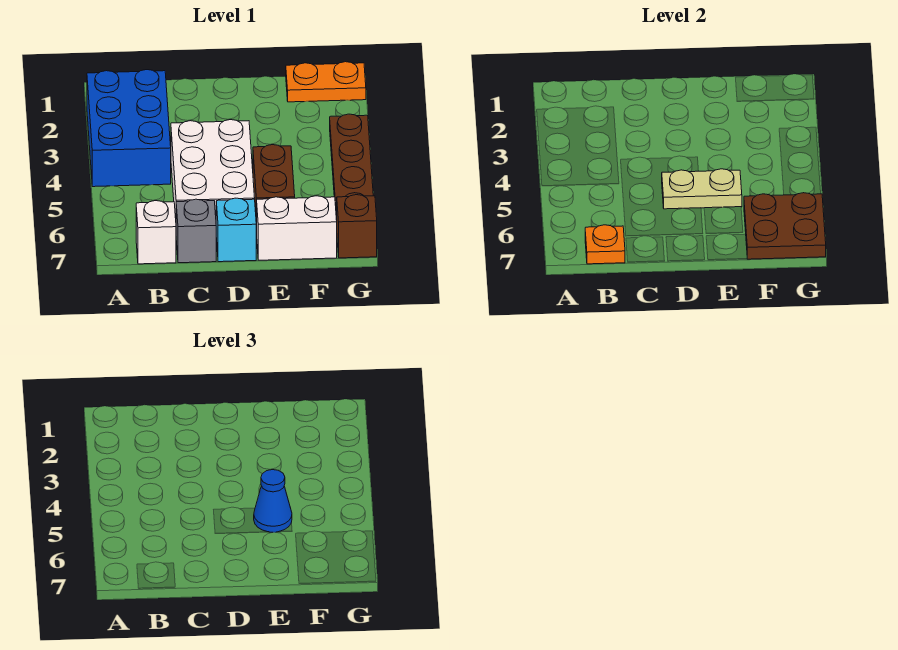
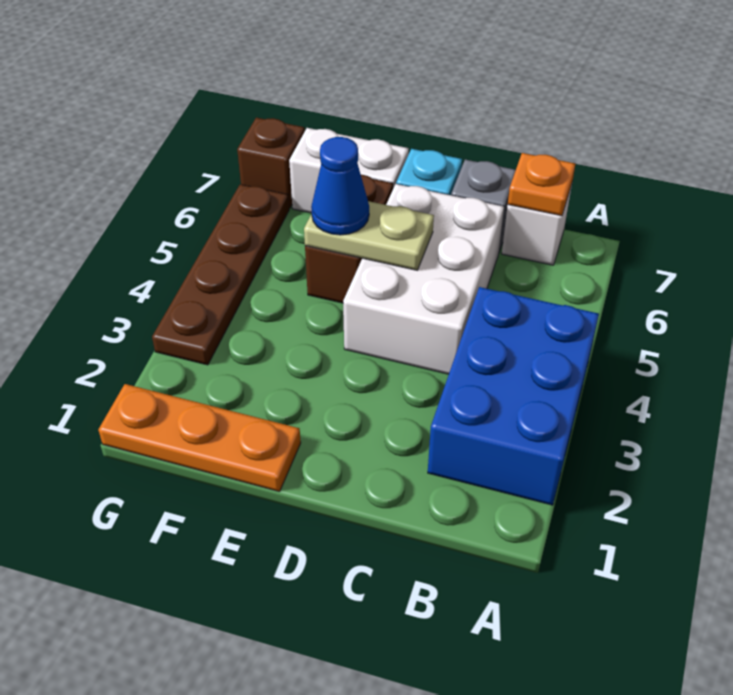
orange 1x2 plate [286,62,366,102] -> orange 1x3 plate [99,384,301,492]
brown 2x2 plate [744,193,826,259] -> none

